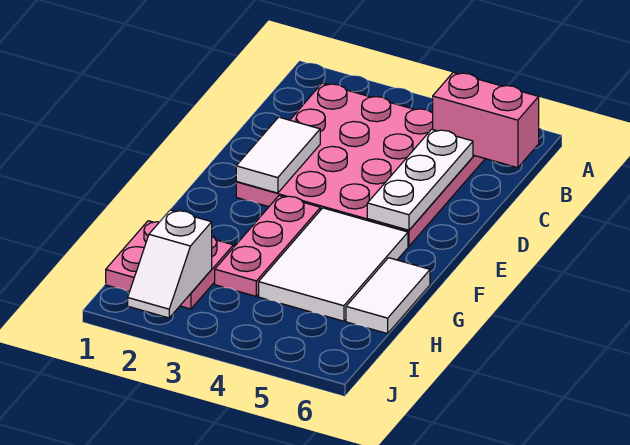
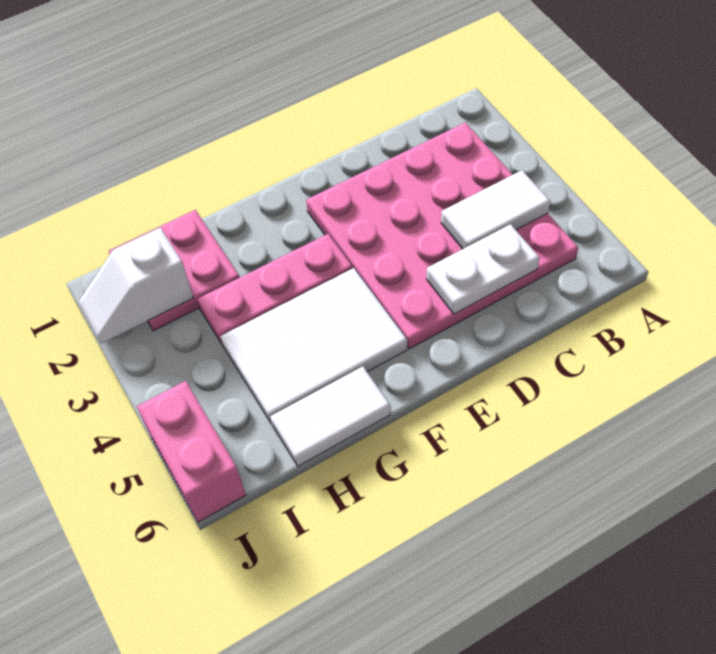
pink 1x2 brick [433,72,539,168] -> pink 1x2 brick moved to [137,381,246,522]
white 1x3 plate [367,129,473,230] -> white 1x2 plate [426,224,539,314]
white 1x2 tile [236,117,320,193] -> white 1x2 tile moved to [441,170,550,249]

